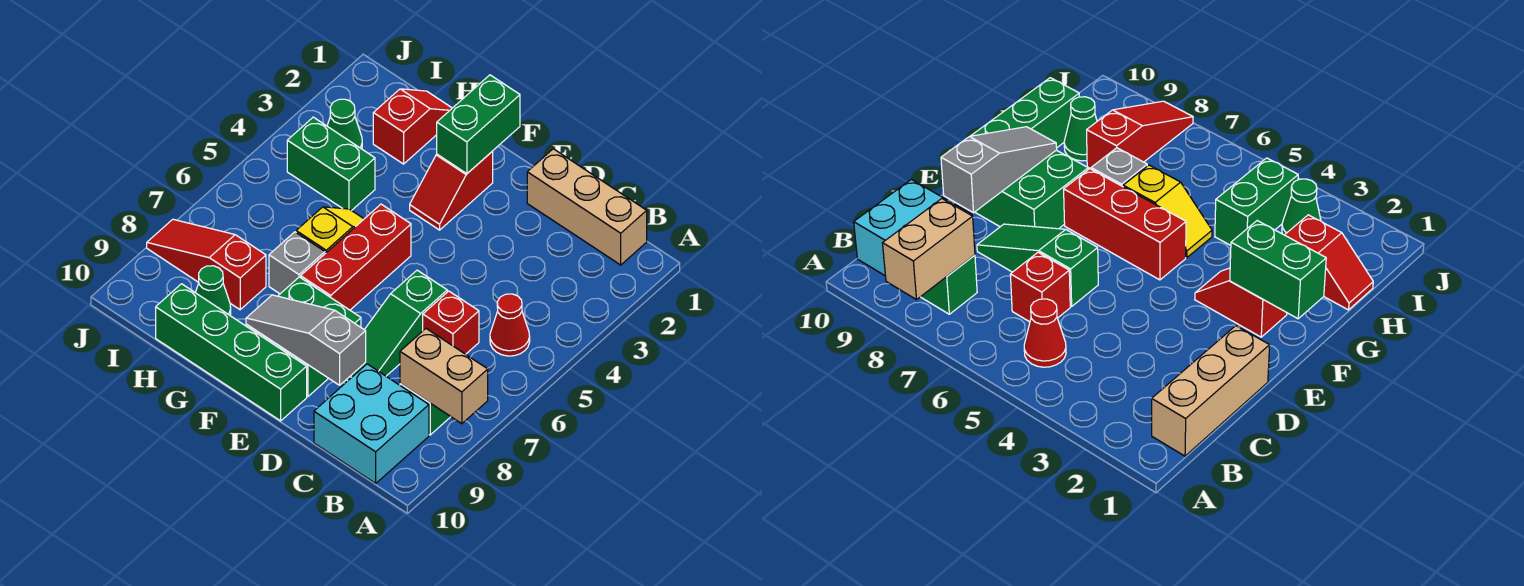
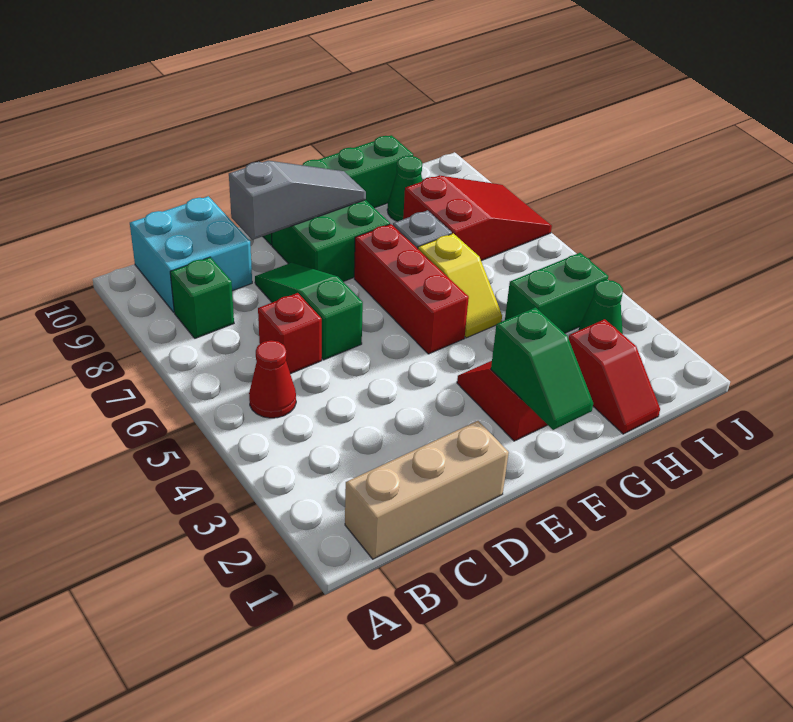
tan 1x2 brick [400,329,488,424] -> none
green 1x2 brick [437,75,520,174] -> green 1x2 slope [491,307,593,430]
red 1x3 slope [147,219,266,310] -> red 2x3 slope [403,175,552,261]

